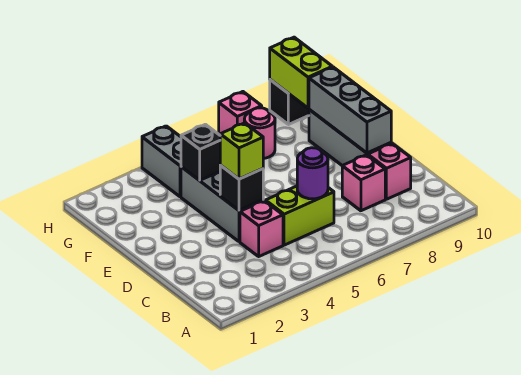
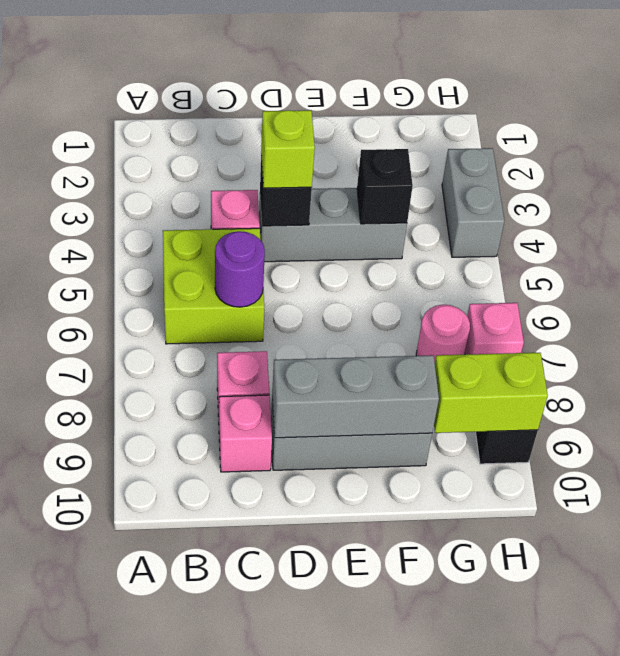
lime 1x2 brick [265,186,334,245] -> lime 2x2 brick [163,228,264,344]
grey 1x2 brick [142,126,181,197] -> grey 1x2 brick turned to [442,148,504,257]

